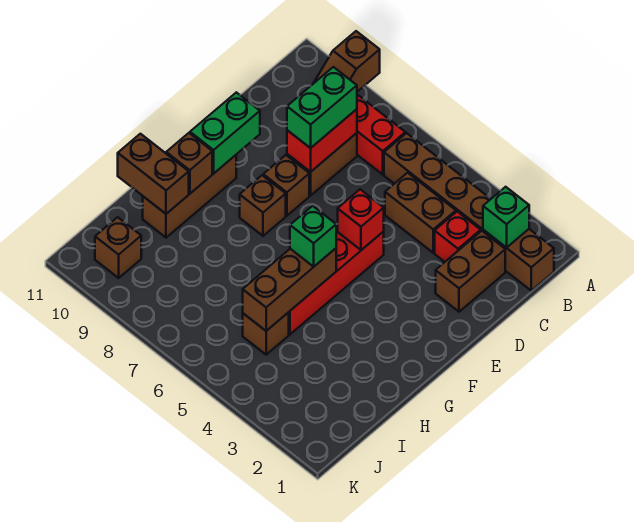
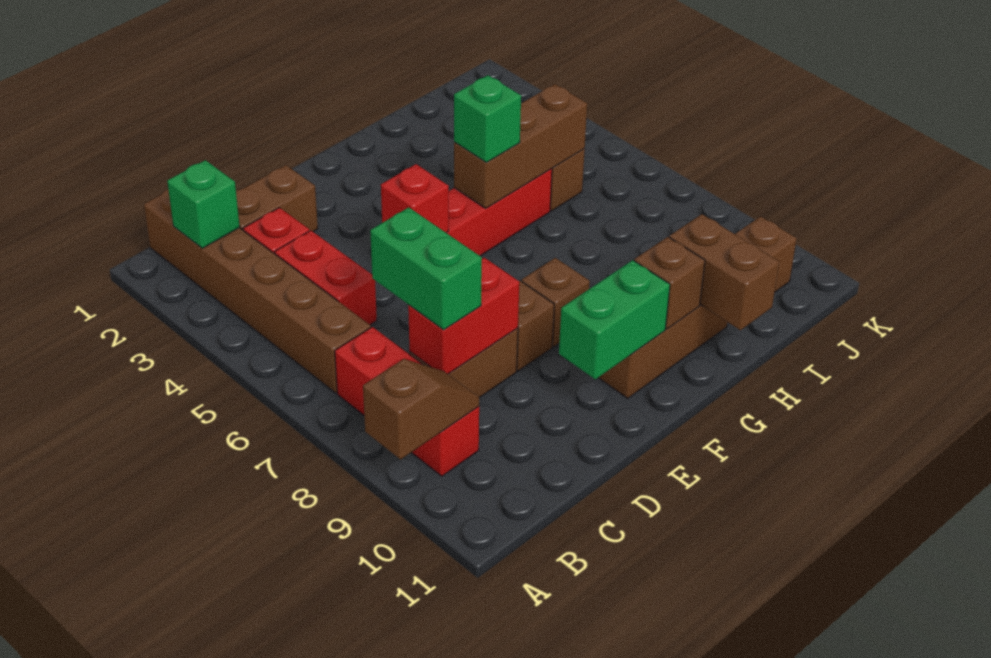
brown 1x2 brick [385,173,456,253] -> red 1x2 brick [275,231,377,325]
green 1x2 brick [287,67,357,148] -> green 1x2 brick turned to [370,207,482,330]

